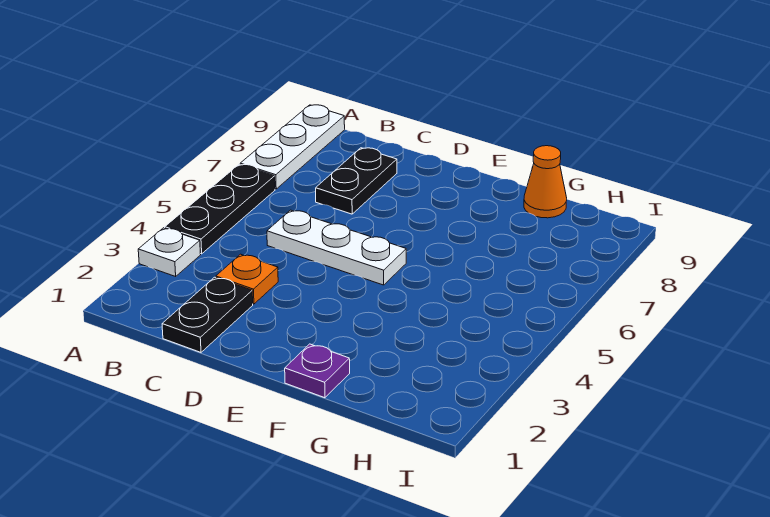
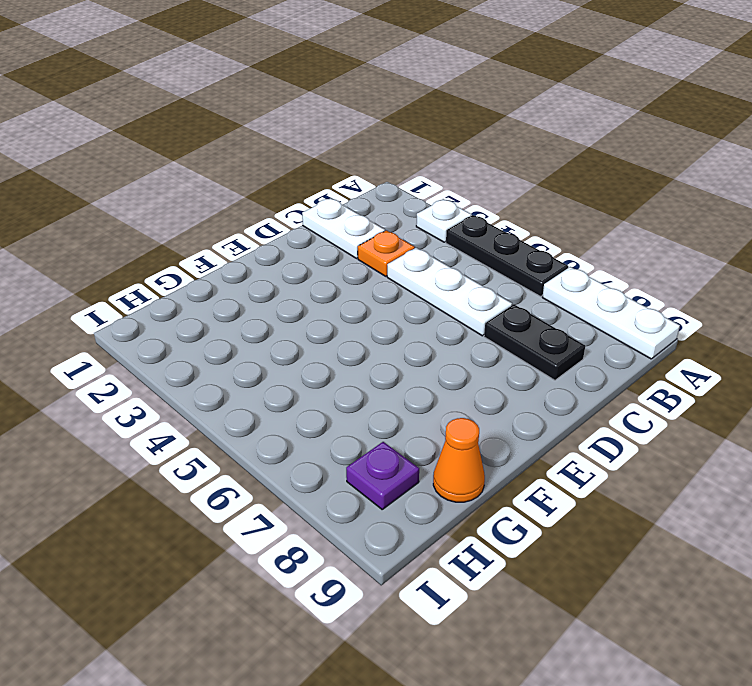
black 1x2 plate [162,277,253,352] -> white 1x2 plate [302,198,385,258]
white 1x3 plate [267,210,406,285] -> white 1x3 plate turned to [387,248,512,336]
purple 1x1 plate [285,344,350,398] -> purple 1x1 plate moved to [346,442,419,509]

